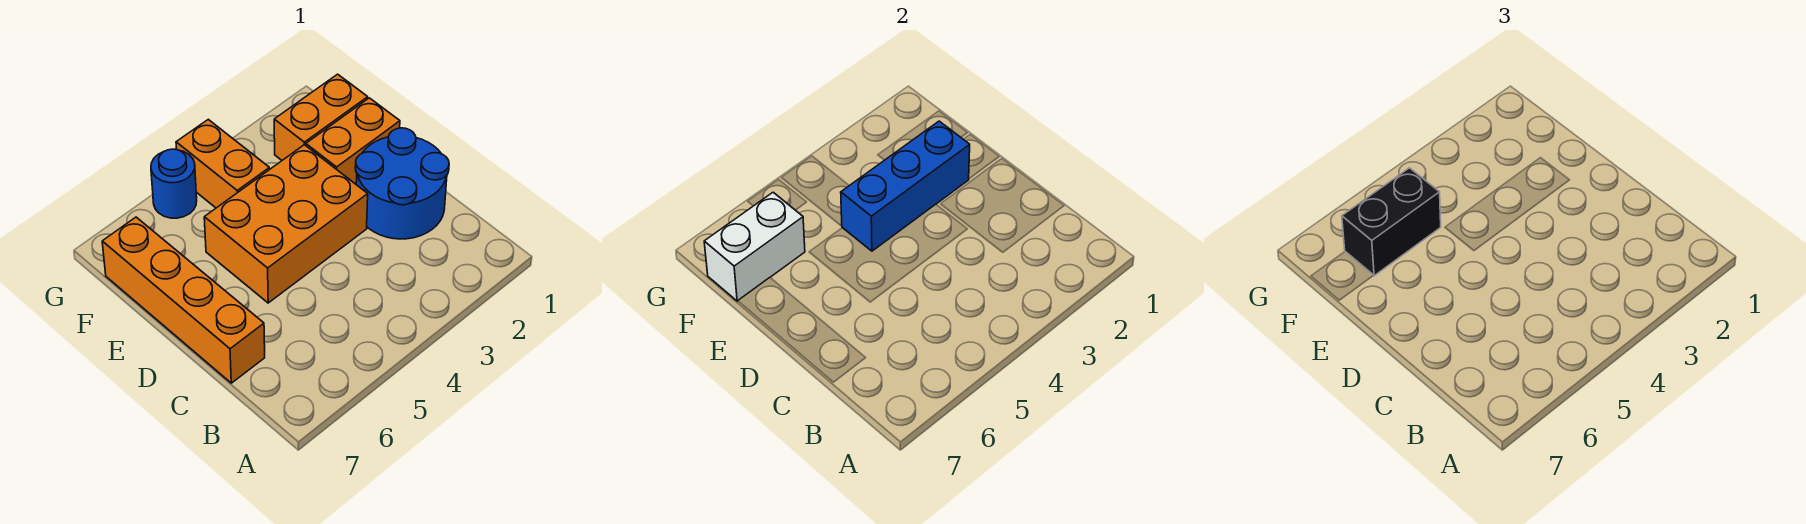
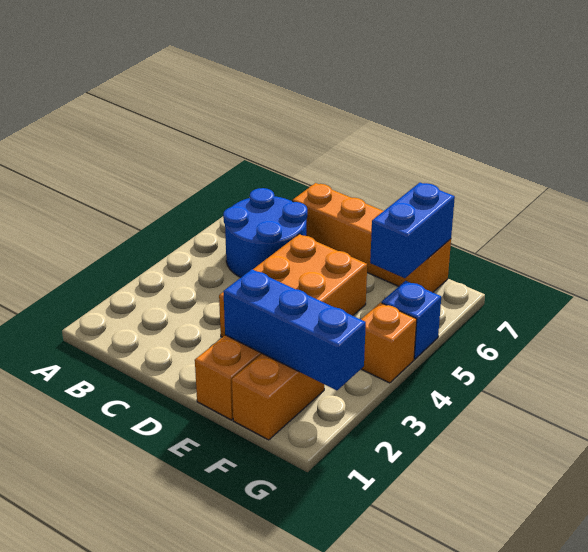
blue 2x2 round brick [355,128,449,239] -> blue 2x2 round brick moved to [223,188,307,277]
blue 1x3 brick [841,121,970,251] -> blue 1x3 brick turned to [223,269,366,390]
orange 1x2 brick [176,119,270,208] -> orange 1x1 brick [361,303,417,383]
black 1x2 brick [1342,168,1441,276] -> none
white 1x2 brick [704,192,805,301] -> blue 1x2 brick [370,183,455,278]
blue 1x1 round brick [151,149,197,218] -> blue 1x1 brick [382,281,441,359]

